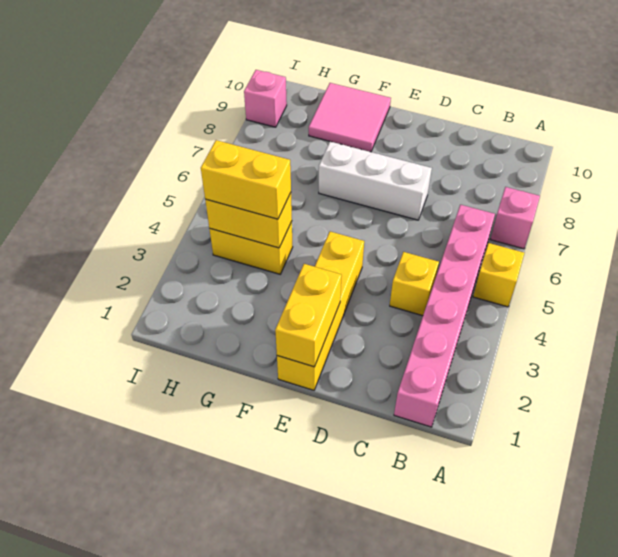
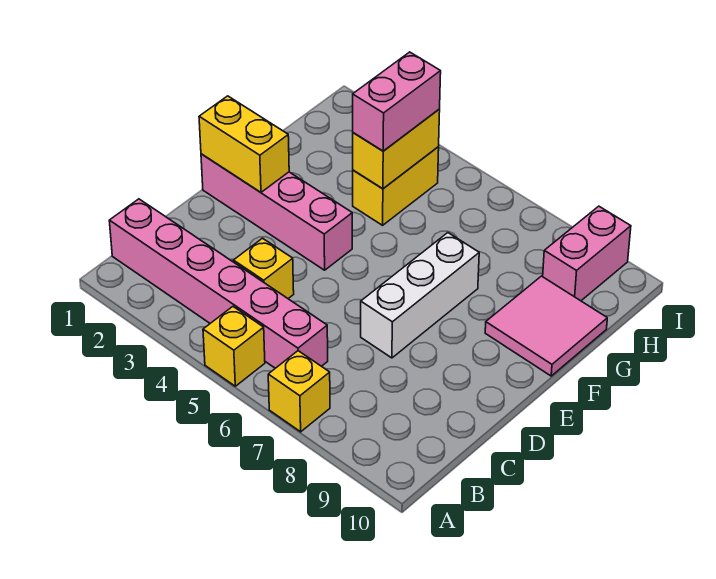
pink 1x1 brick [490,187,540,249] -> yellow 1x1 brick [268,351,330,432]
yellow 1x4 brick [277,232,364,390] -> pink 1x4 brick [201,154,352,270]
yellow 1x2 brick [201,140,291,219] -> pink 1x2 brick [353,52,441,151]
pink 1x1 brick [244,70,287,127] -> pink 1x2 brick [543,206,631,301]

